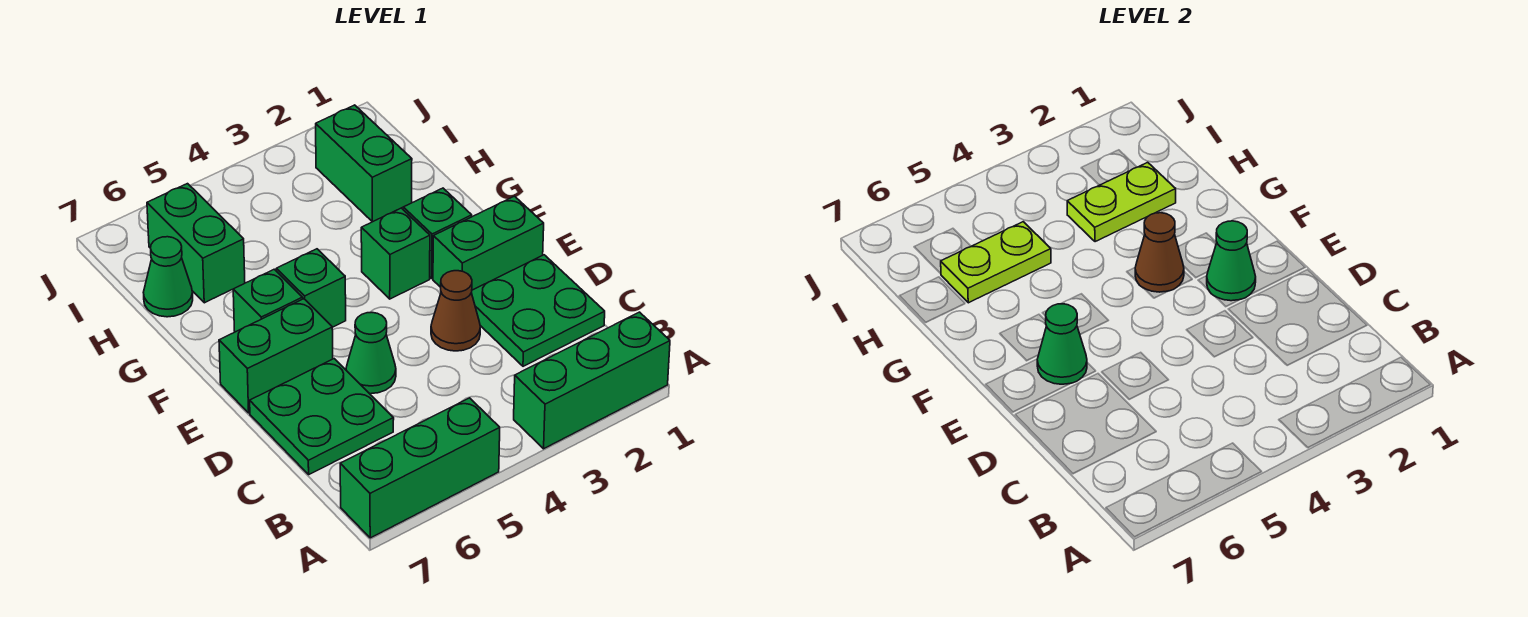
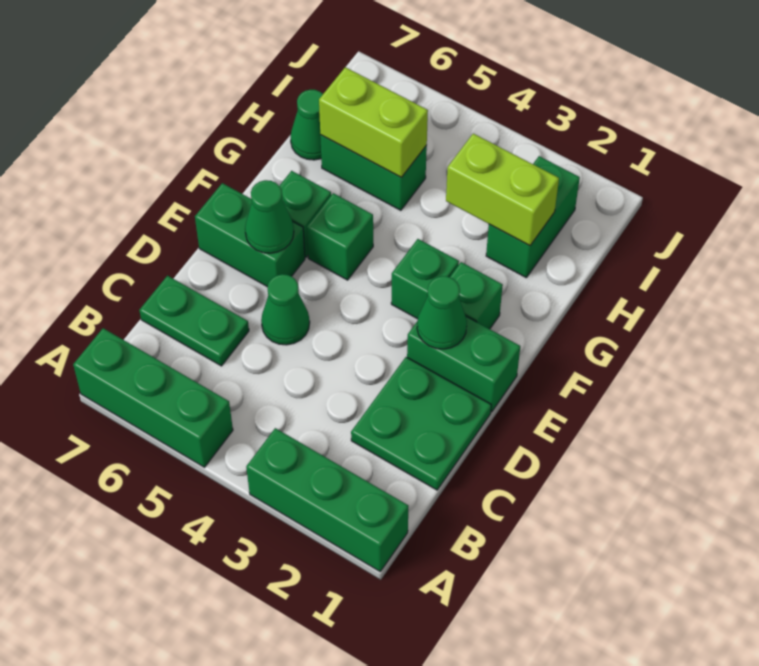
green 2x2 plate [250,359,394,474] -> green 1x2 plate [139,276,249,366]
brown 1x1 cone [431,271,480,351] -> none
brown 1x1 cone [1135,213,1184,292] -> none
lime 1x2 plate [1067,162,1176,242] -> lime 1x2 brick [446,134,559,246]
lime 1x2 plate [941,222,1051,303] -> lime 1x2 brick [319,67,428,177]
green 1x2 brick [147,184,245,303] -> green 1x2 brick turned to [320,135,427,210]

